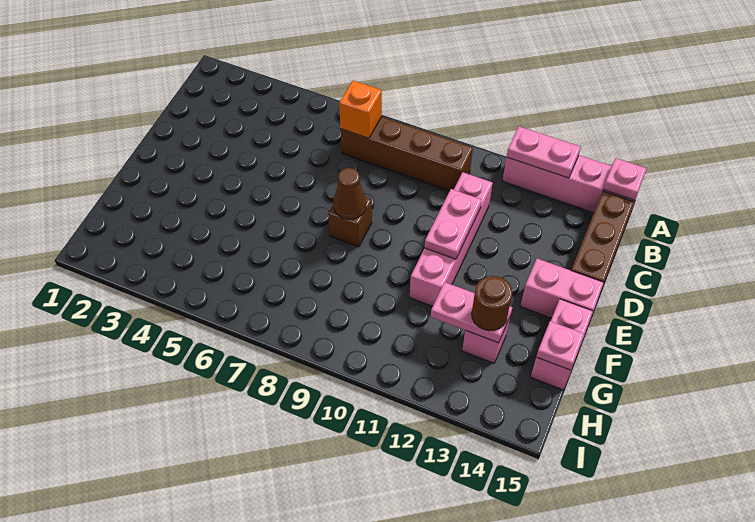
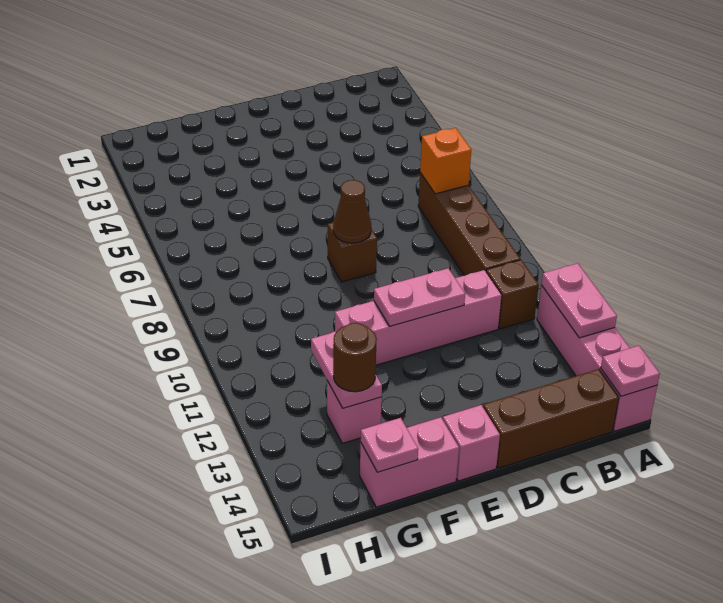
none -> brown 1x1 brick [486,260,539,329]
pink 1x2 brick [520,259,604,318] -> pink 1x1 brick [443,405,500,481]

